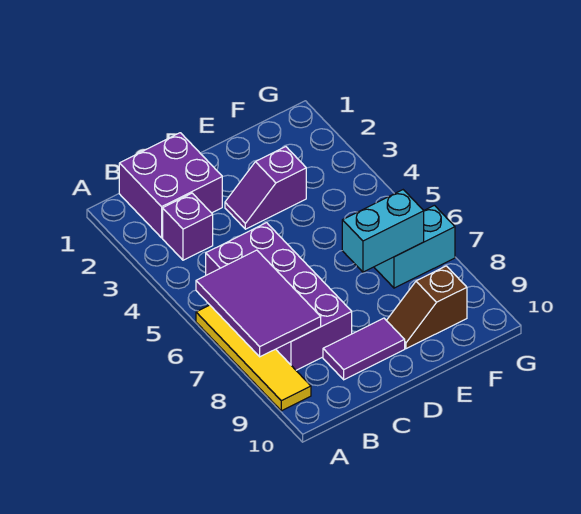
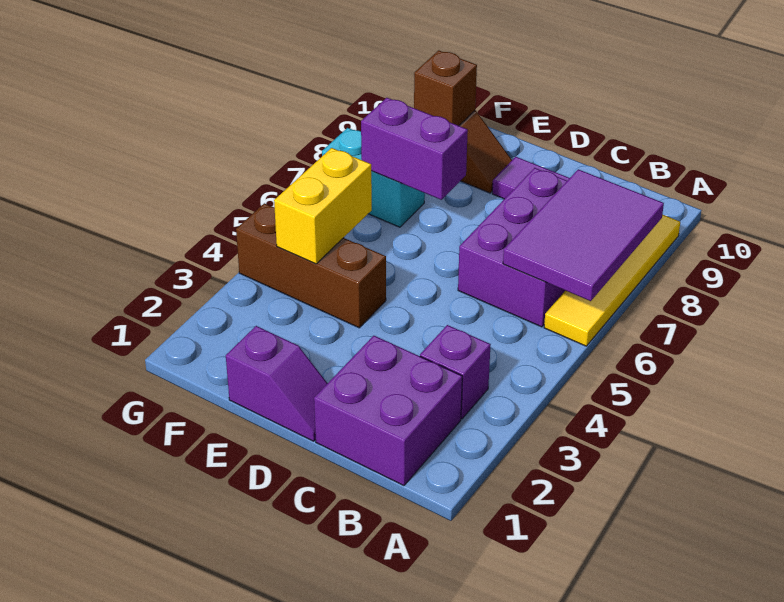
purple 2x4 brick [206,223,352,370] -> purple 2x3 brick [458,168,567,327]
purple 1x2 slope [225,147,306,229] -> purple 1x2 slope moved to [226,326,328,441]
none -> brown 1x3 brick [236,203,386,328]
cyan 1x2 brick [342,190,424,272] -> purple 1x2 brick [361,98,468,200]
none -> yellow 1x2 brick [274,148,372,264]
none -> brown 1x1 brick [414,50,477,126]

